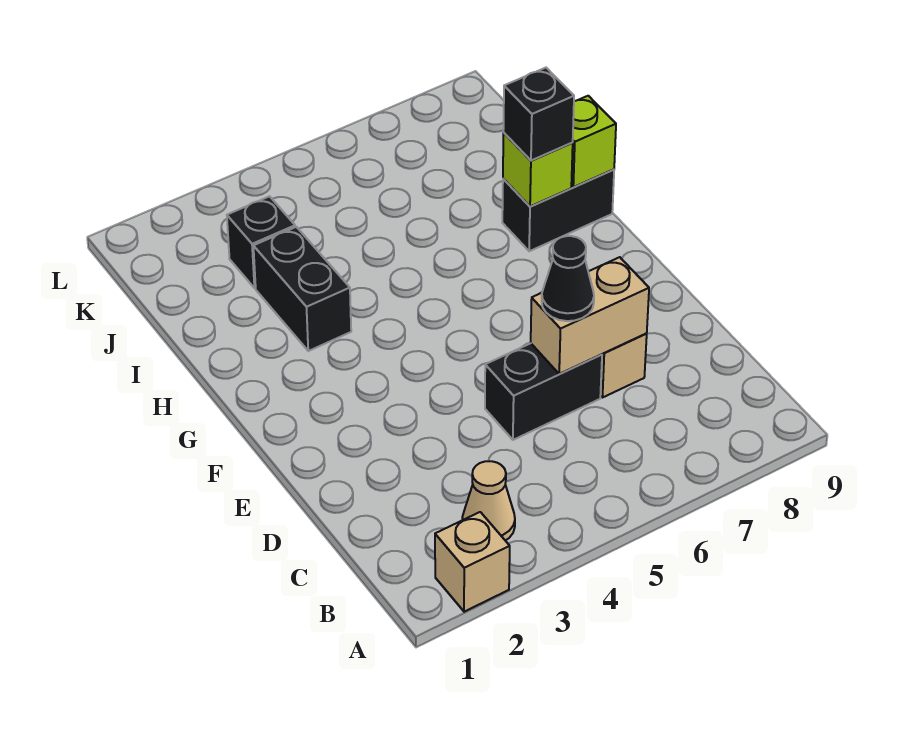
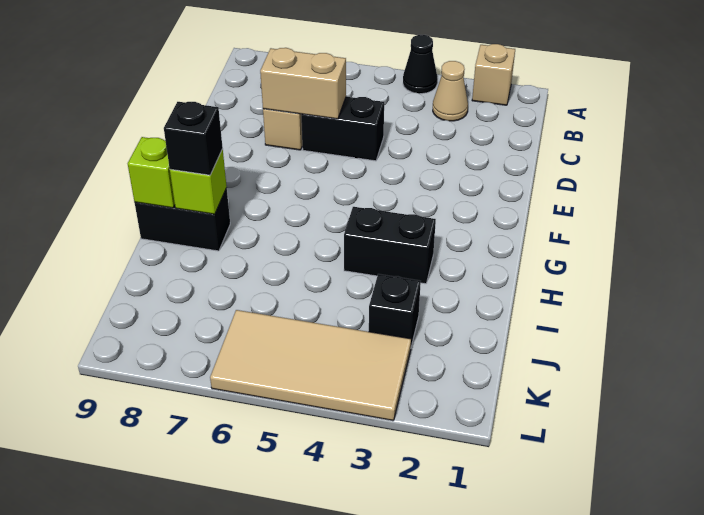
black 1x1 cone [542,236,594,321] -> black 1x1 cone moved to [403,35,437,94]
black 1x2 brick [253,227,351,351] -> black 1x2 brick turned to [344,207,436,284]
none -> tan 2x4 tile [210,310,411,421]

